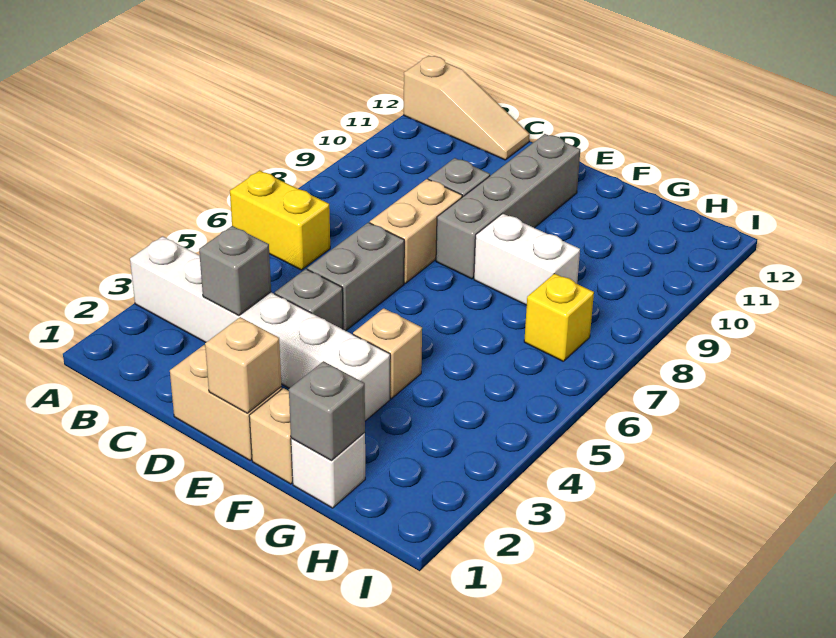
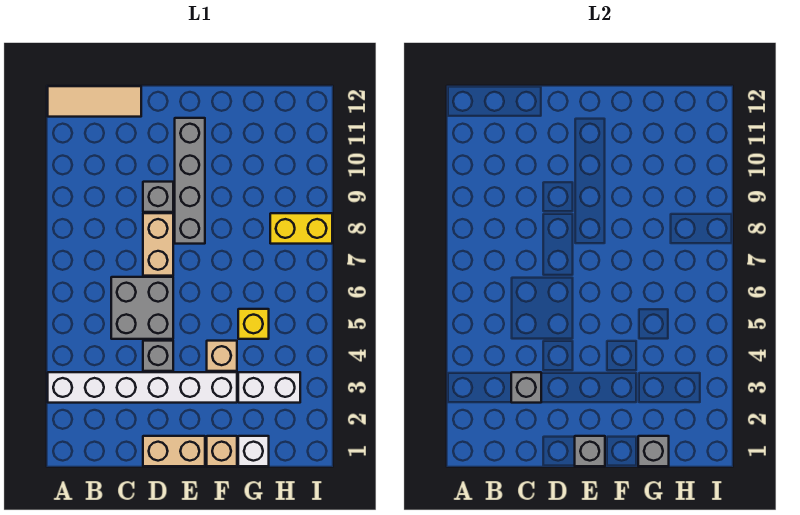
yellow 1x2 brick [230,170,330,270] -> yellow 1x2 brick moved to [270,213,332,244]
tan 1x3 slope [404,56,530,160] -> tan 1x3 tile [48,86,141,117]
grey 1x2 brick [307,223,404,331] -> grey 2x2 brick [111,277,173,339]
tan 1x1 brick [205,317,281,413] -> grey 1x1 brick [575,436,605,466]
white 1x2 brick [474,213,580,305] -> white 1x2 brick moved to [238,372,300,403]
yellow 1x1 brick [524,274,594,361] -> yellow 1x1 brick moved to [238,309,269,339]

